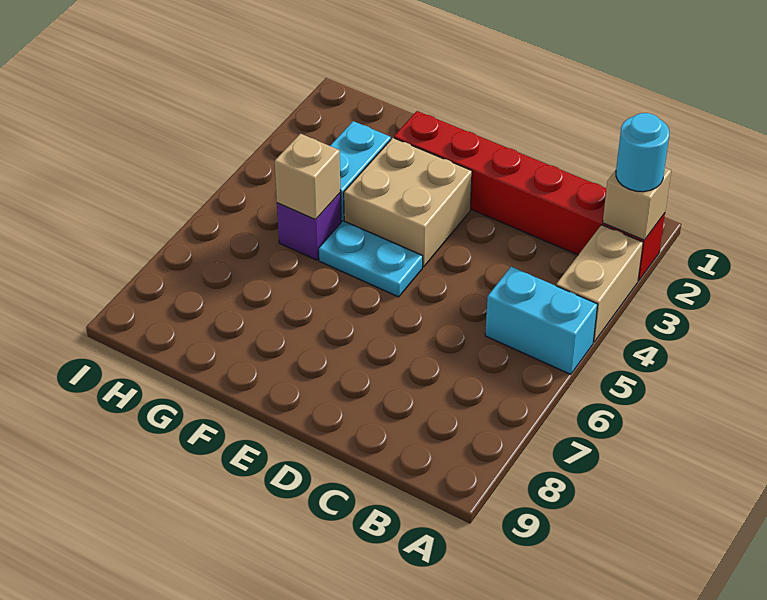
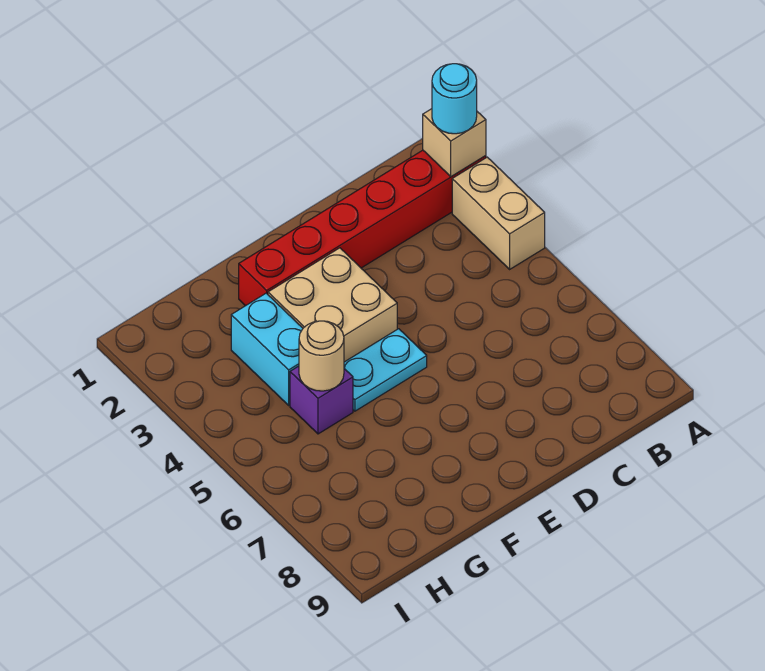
cyan 1x2 brick [485,267,598,374] -> none
tan 1x1 brick [275,134,341,220] -> tan 1x1 round brick [299,321,344,391]

